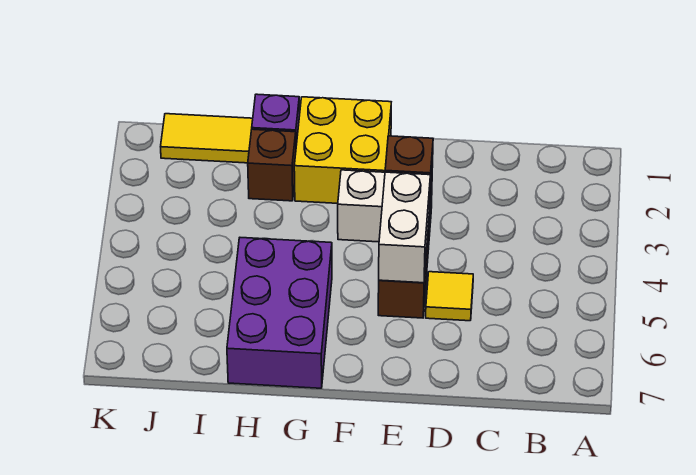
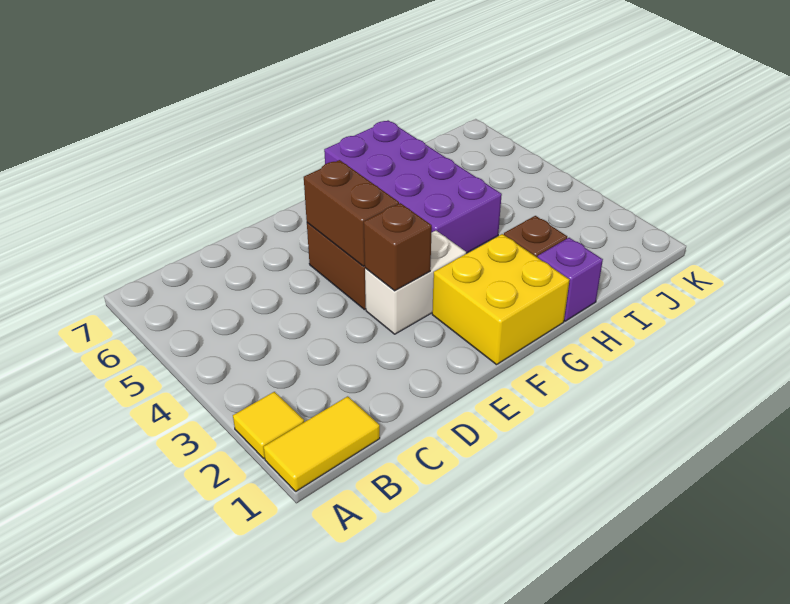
yellow 1x1 tile [426,272,473,321] -> yellow 1x1 tile moved to [233,392,304,458]
white 1x2 brick [379,172,430,283] -> brown 1x2 brick [304,160,399,266]
purple 2x3 brick [227,238,332,388] -> purple 2x4 brick [324,120,502,253]
yellow 1x2 tile [161,114,253,163] -> yellow 1x2 tile moved to [264,396,380,491]

